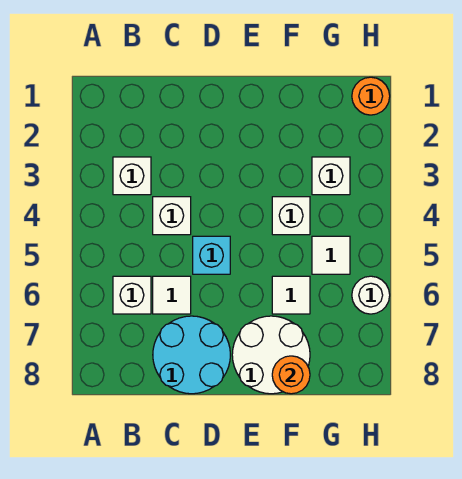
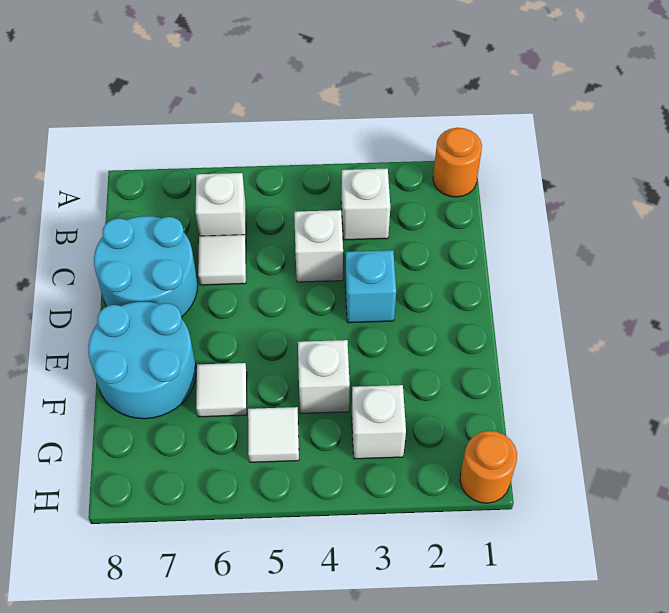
cyan 1x1 brick [193,236,230,274] -> cyan 1x1 brick moved to [345,250,396,323]
white 2x2 round brick [232,316,310,394] -> cyan 2x2 round brick [88,302,196,419]
orange 1x1 round brick [272,356,310,394] -> orange 1x1 round brick moved to [433,128,482,197]
white 1x1 round brick [352,276,390,314] -> none

